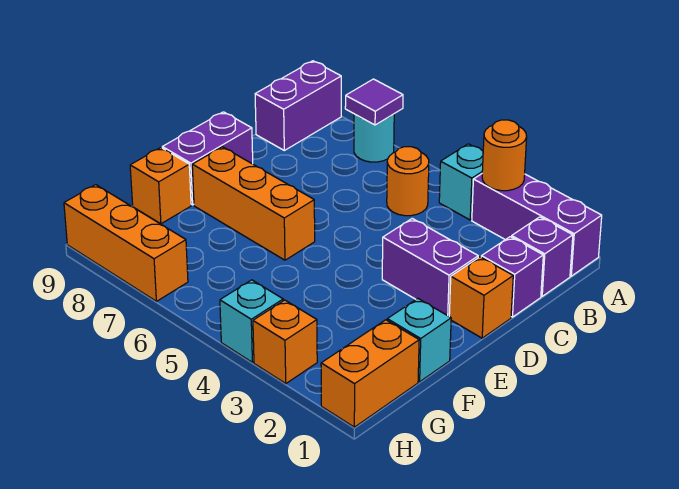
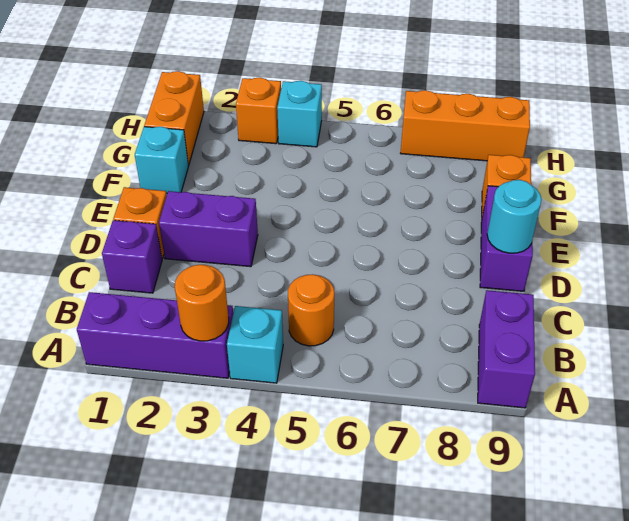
cyan 1x1 round brick [354,114,394,162] -> cyan 1x1 round brick moved to [487,180,542,253]
purple 1x1 tile [345,79,403,125] -> none
purple 1x1 brick [512,217,573,296] -> none
orange 1x3 brick [192,147,315,260] -> none

